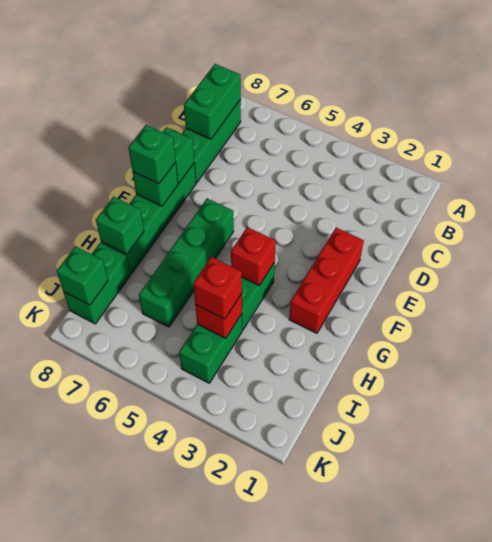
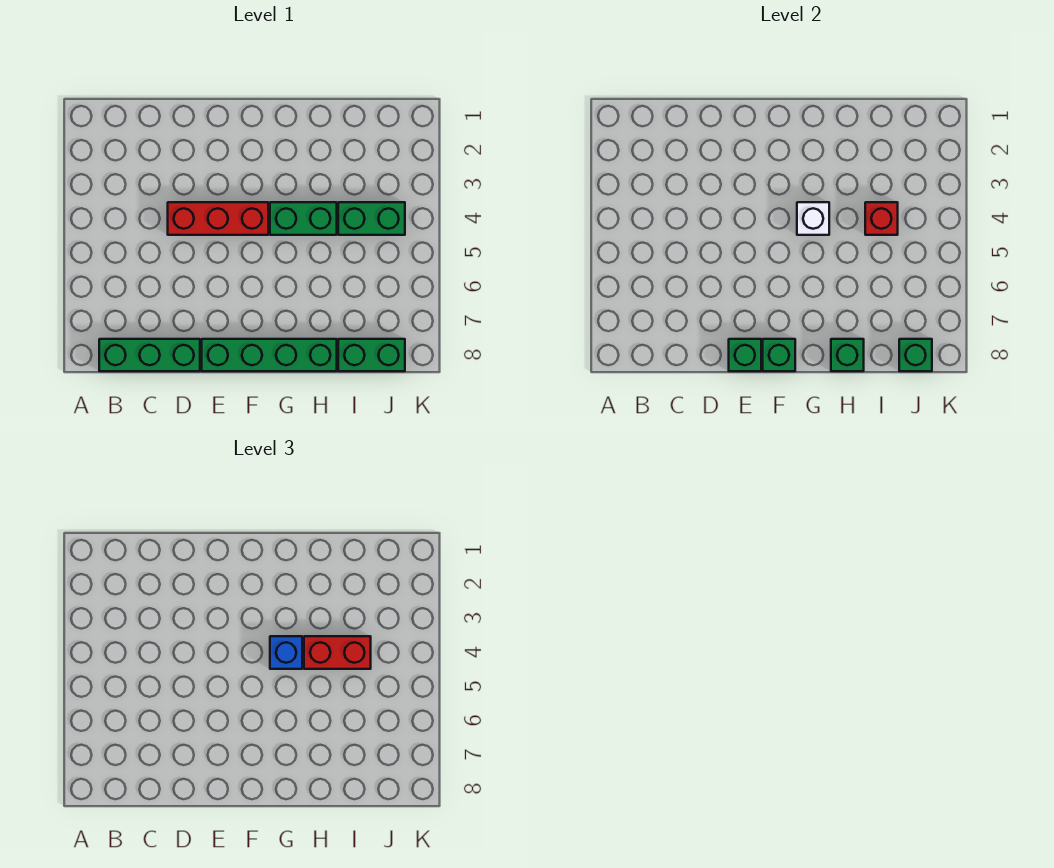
green 1x2 brick [184,64,241,139] -> none
red 1x3 brick [289,228,364,333] -> red 1x3 brick moved to [168,202,268,235]
green 1x4 brick [139,198,234,327] -> none
green 1x1 brick [128,125,176,184] -> none
red 1x1 brick [231,227,276,285] -> white 1x1 brick [797,202,829,235]
none -> blue 1x1 brick [270,636,302,669]
red 1x1 brick [193,257,242,319] -> red 1x2 brick [304,636,371,669]

